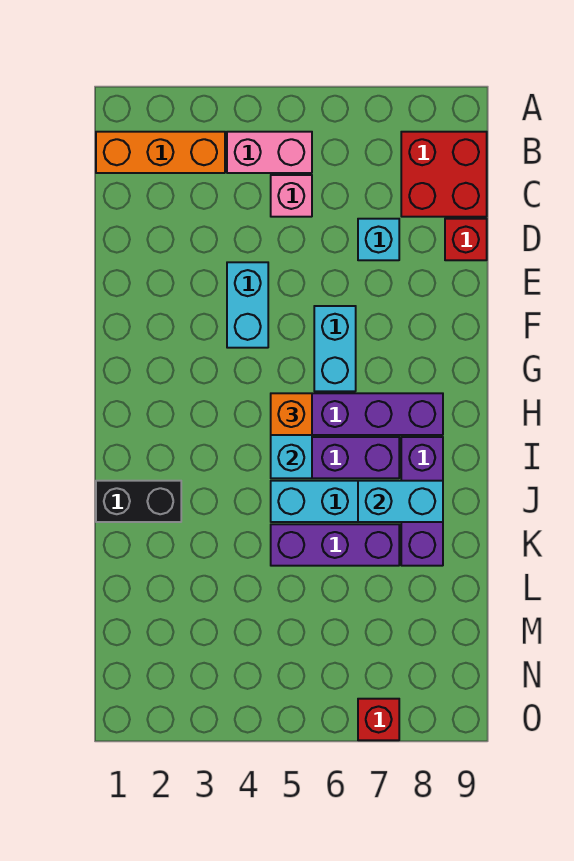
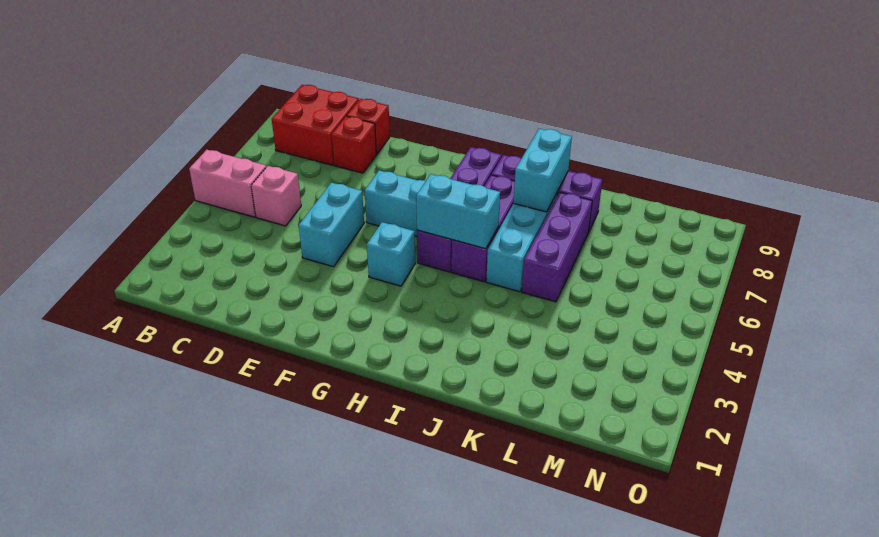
orange 1x3 brick [96,132,225,173] -> none
pink 1x2 brick [227,132,312,173] -> pink 1x2 brick turned to [189,150,267,217]
cyan 1x1 brick [358,219,399,260] -> cyan 1x1 brick moved to [367,222,415,286]
cyan 1x2 brick [227,262,268,348] -> cyan 1x2 brick turned to [299,183,364,267]
orange 1x1 brick [271,393,312,435] -> none
black 1x2 brick [96,481,181,522] -> none
red 1x1 brick [358,699,399,740] -> red 1x1 brick moved to [332,116,376,173]

